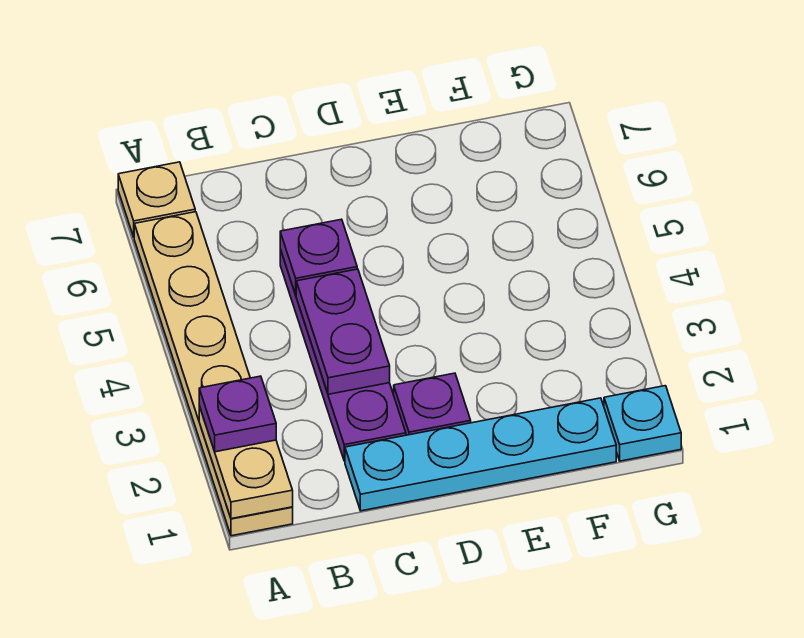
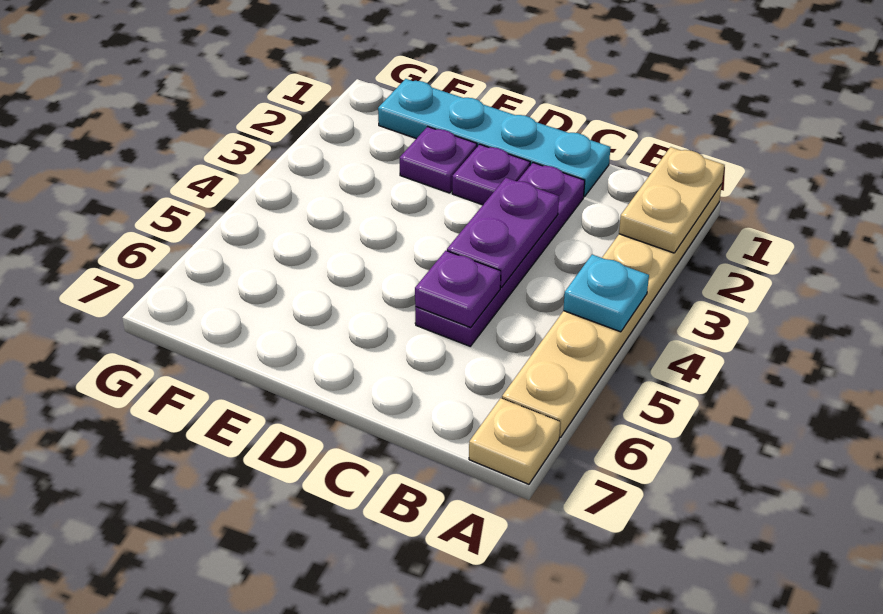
purple 1x1 plate [199,376,276,452] -> purple 1x1 plate moved to [400,127,477,193]
cyan 1x1 plate [604,386,681,461] -> cyan 1x1 plate moved to [563,254,649,332]

